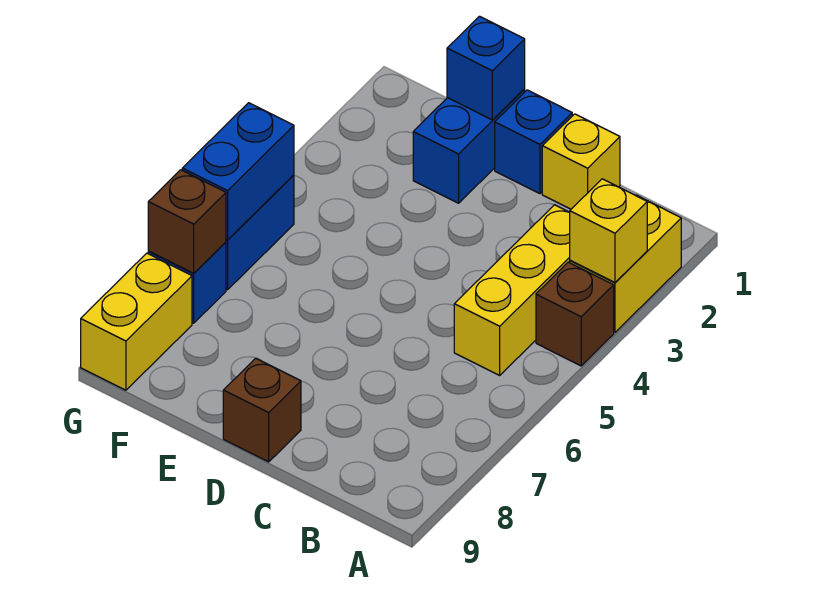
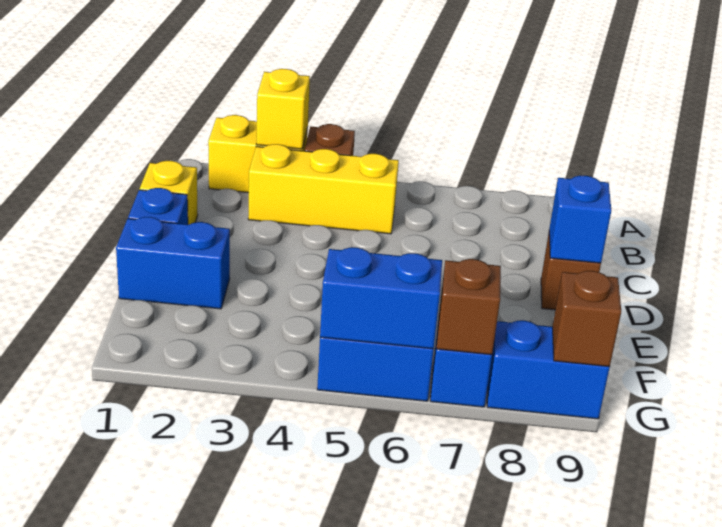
blue 1x1 brick [447,16,525,120] -> blue 1x1 brick moved to [549,176,611,263]
yellow 1x2 brick [81,253,192,390] -> blue 1x2 brick [487,320,610,419]
none -> brown 1x1 brick [553,271,621,367]

